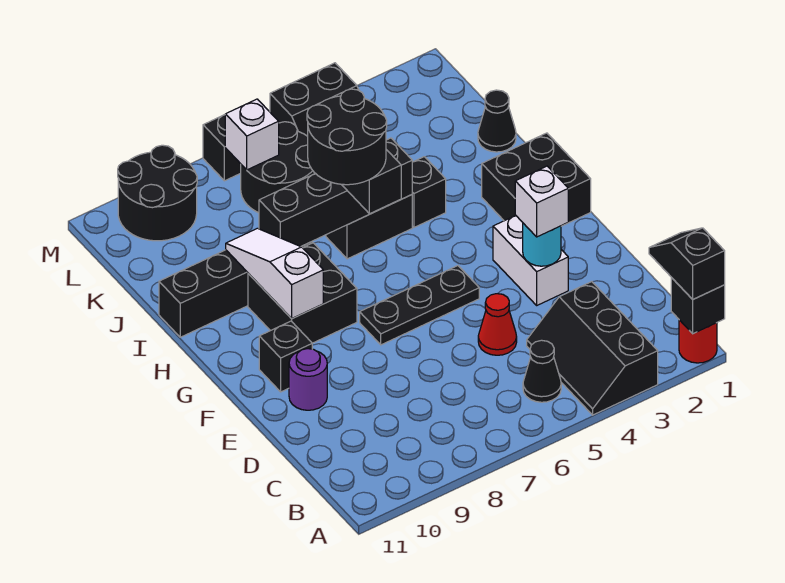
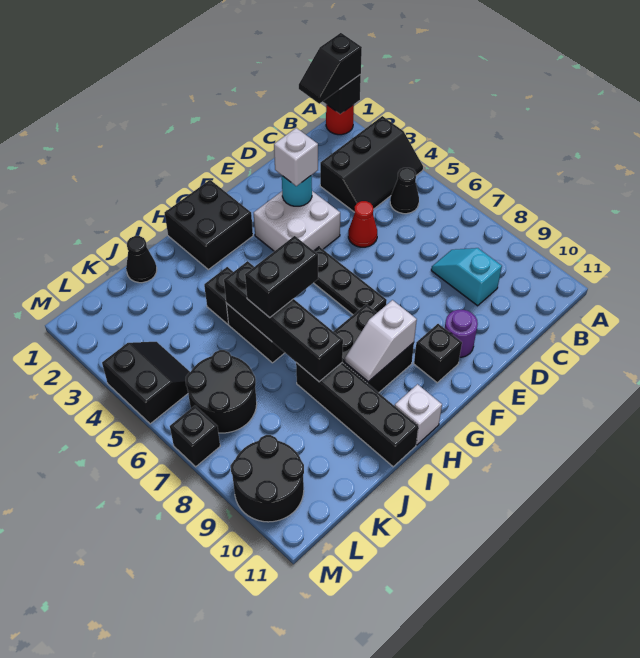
none -> cyan 1x2 slope [431,248,502,306]
white 1x2 brick [493,216,568,305] -> white 2x2 brick [254,191,340,251]
white 1x3 slope [226,228,323,319] -> white 1x2 slope [345,300,417,382]
black 2x2 round brick [307,89,387,185] -> none
white 1x1 brick [225,99,279,170] -> white 1x1 brick moved to [395,384,442,445]

